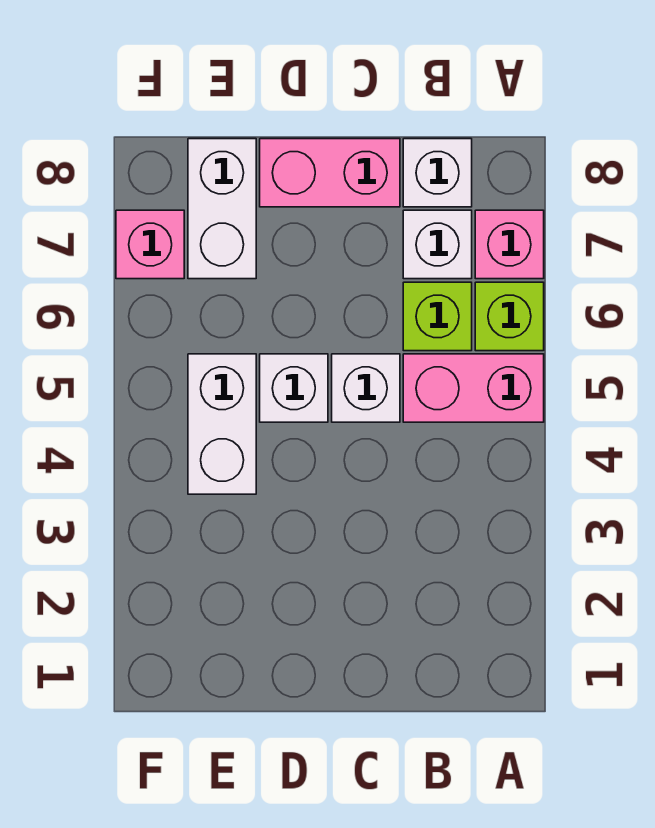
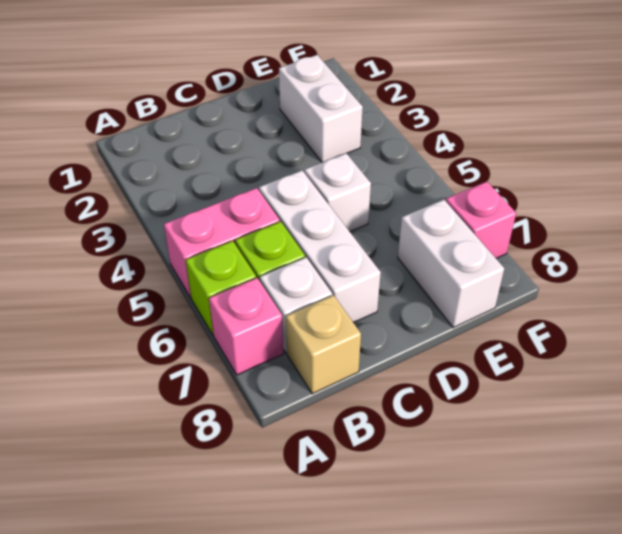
white 1x1 brick [403,139,472,207] -> tan 1x1 brick [286,295,361,394]
white 1x1 brick [332,354,400,422] -> white 1x3 brick [259,171,381,323]
pink 1x2 brick [260,139,400,207] -> none
white 1x2 brick [188,354,256,494] -> white 1x2 brick moved to [279,55,363,162]

